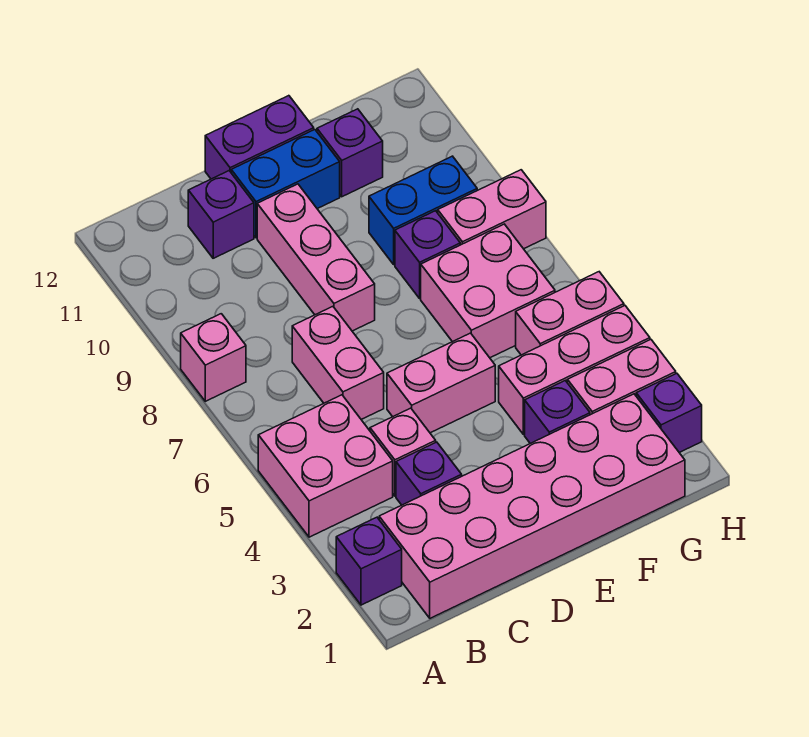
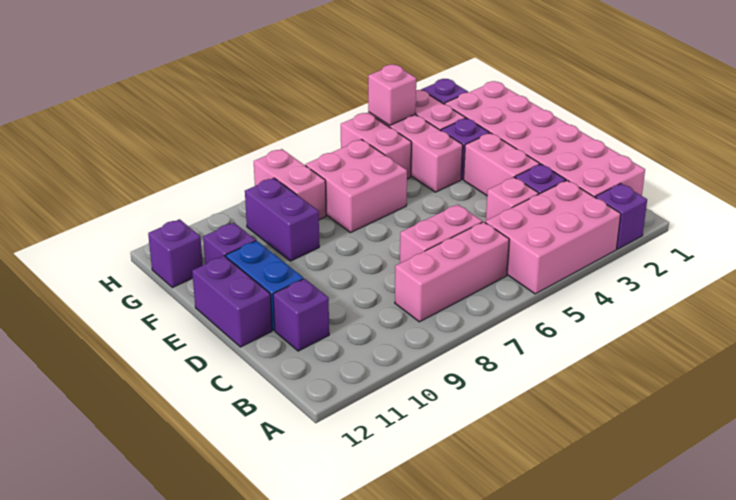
pink 2x2 brick [258,395,393,537] -> pink 2x3 brick [485,180,621,294]
pink 1x1 brick [181,314,246,401] -> pink 1x1 brick moved to [368,65,416,125]
pink 1x2 brick [387,333,495,433] -> pink 1x2 brick moved to [464,133,540,195]
pink 1x3 brick [257,184,375,331] -> pink 1x3 brick moved to [395,222,509,322]
purple 1x1 brick [395,211,460,298] -> purple 1x1 brick moved to [148,219,203,288]
blue 1x2 brick [369,156,477,264] -> purple 1x2 brick [245,178,319,261]

